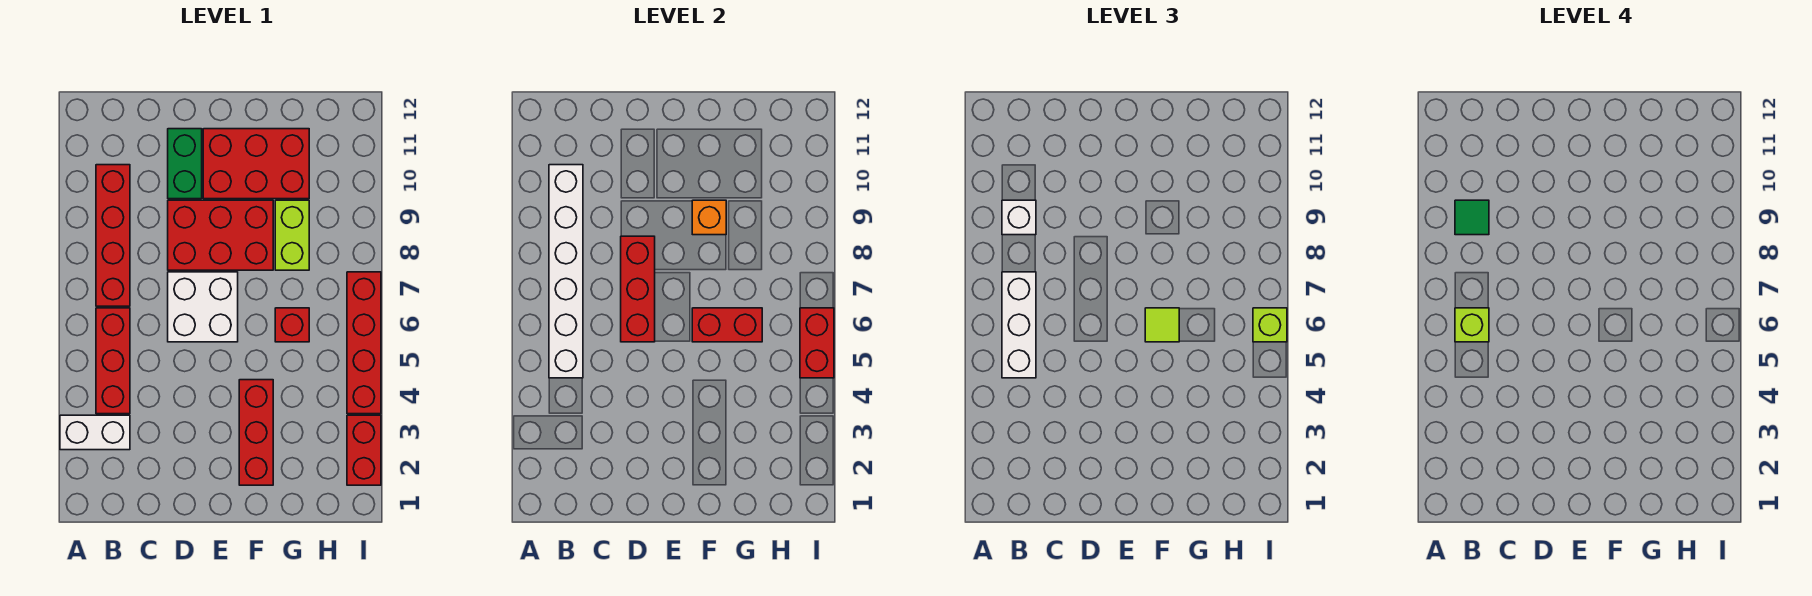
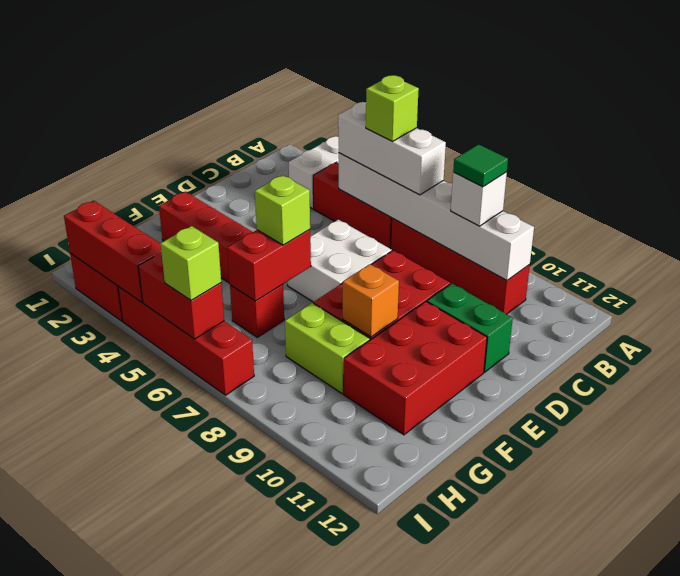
red 1x3 brick [621,236,655,342] -> red 1x3 brick moved to [64,201,161,302]
lime 1x1 tile [1145,308,1179,342] -> lime 1x1 brick [255,175,310,245]

